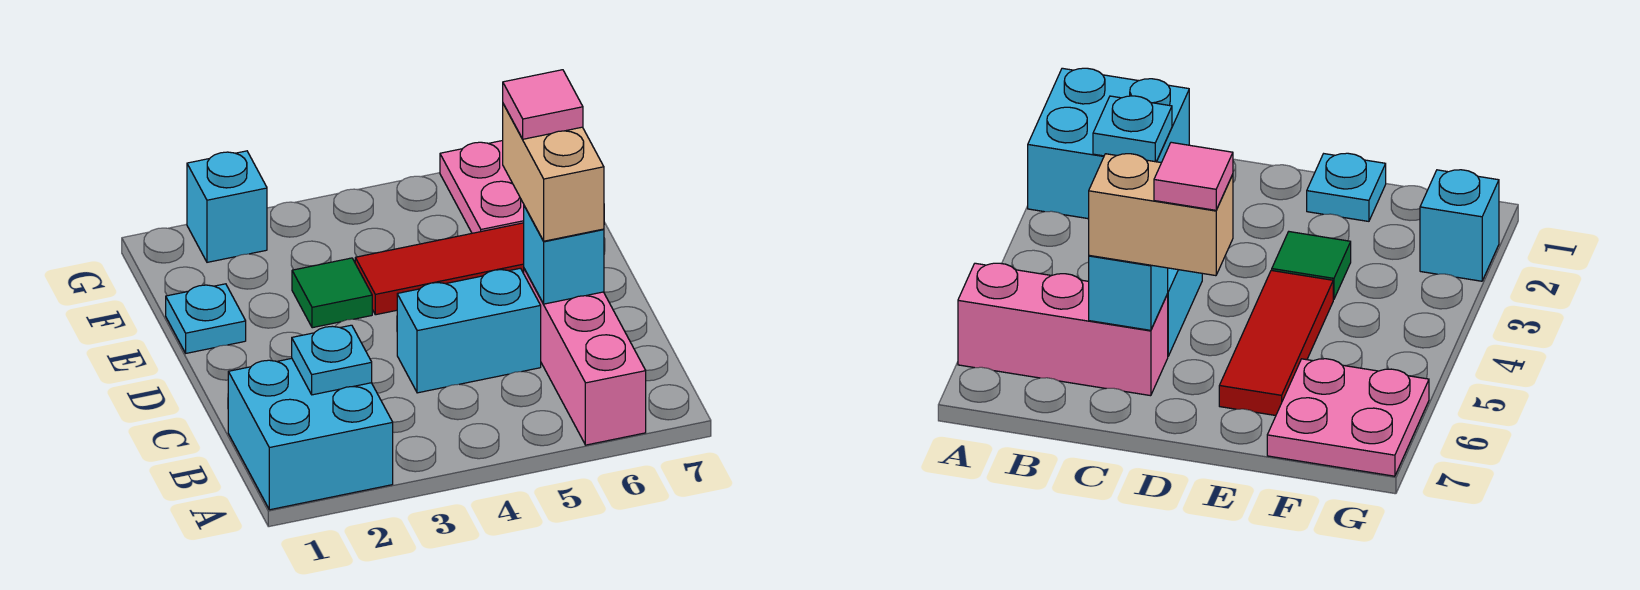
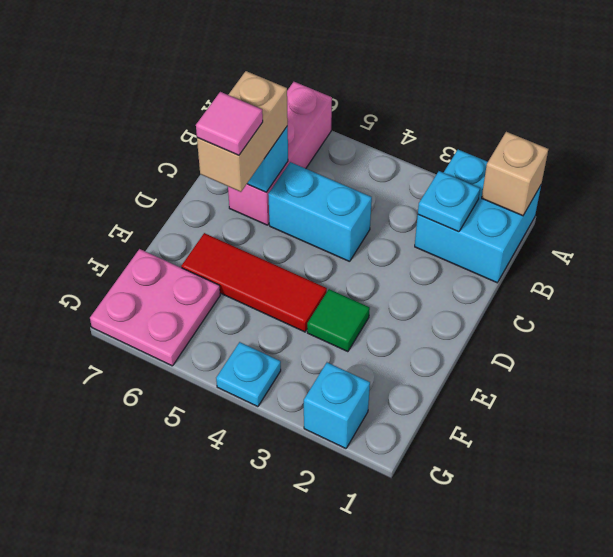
none -> tan 1x1 brick [482,132,548,216]
cyan 1x1 plate [166,284,246,353] -> cyan 1x1 plate moved to [216,342,281,407]

